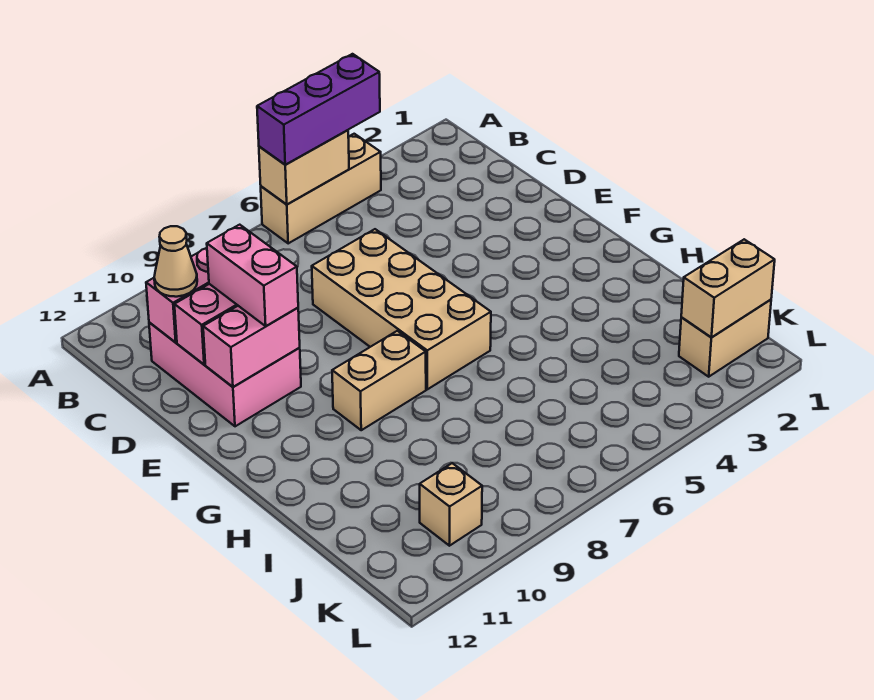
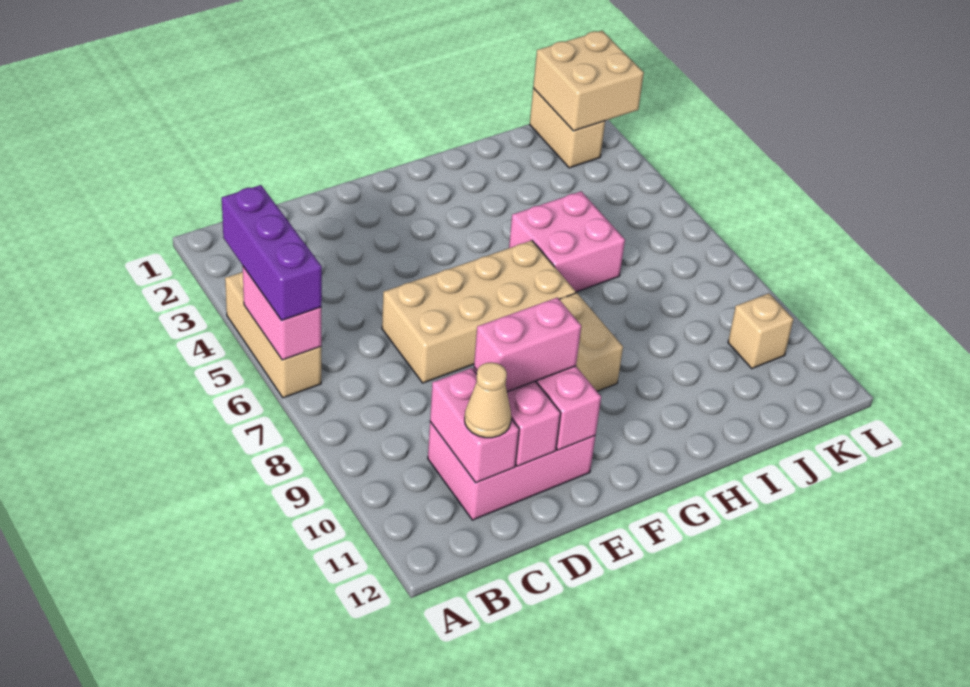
tan 1x2 brick [259,130,349,204] -> pink 1x2 brick [243,267,321,360]
none -> pink 2x2 brick [509,191,625,292]
tan 1x2 brick [681,239,775,337] -> tan 2x2 brick [533,31,644,131]

